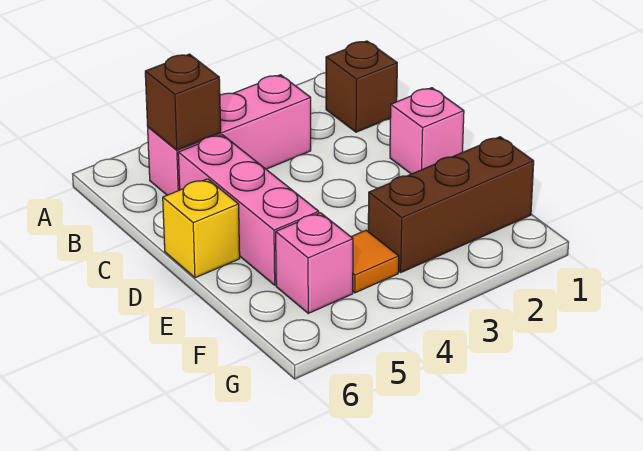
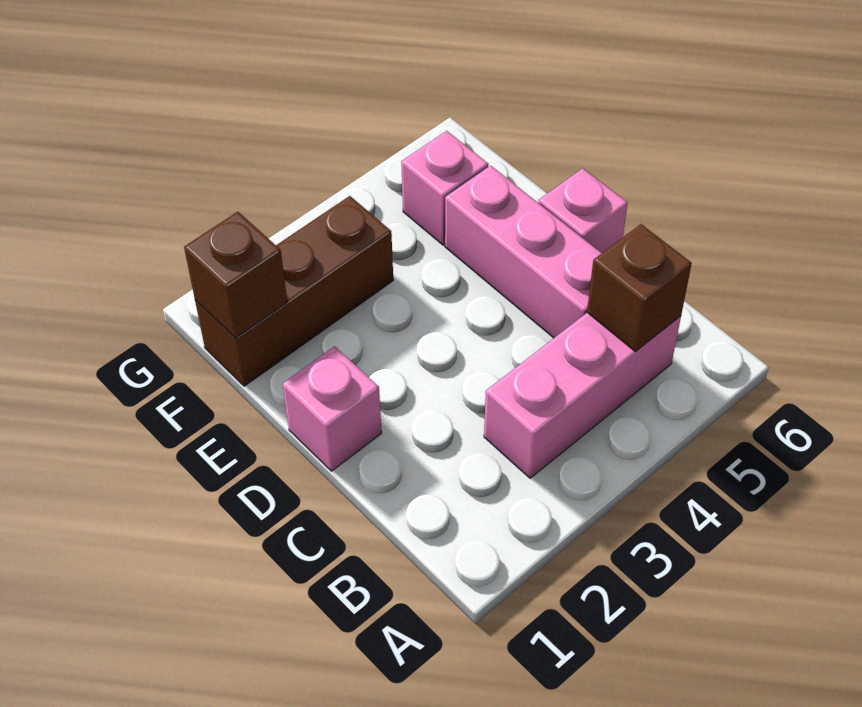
brown 1x1 brick [326,41,397,132] -> brown 1x1 brick moved to [184,212,287,338]
yellow 1x1 brick [163,179,240,278] -> pink 1x1 brick [538,168,628,253]
orange 1x1 tile [351,230,399,293] -> none

